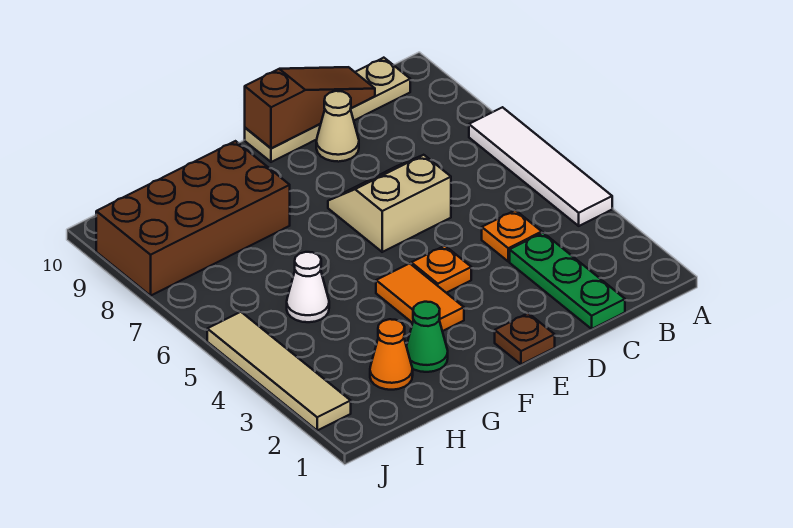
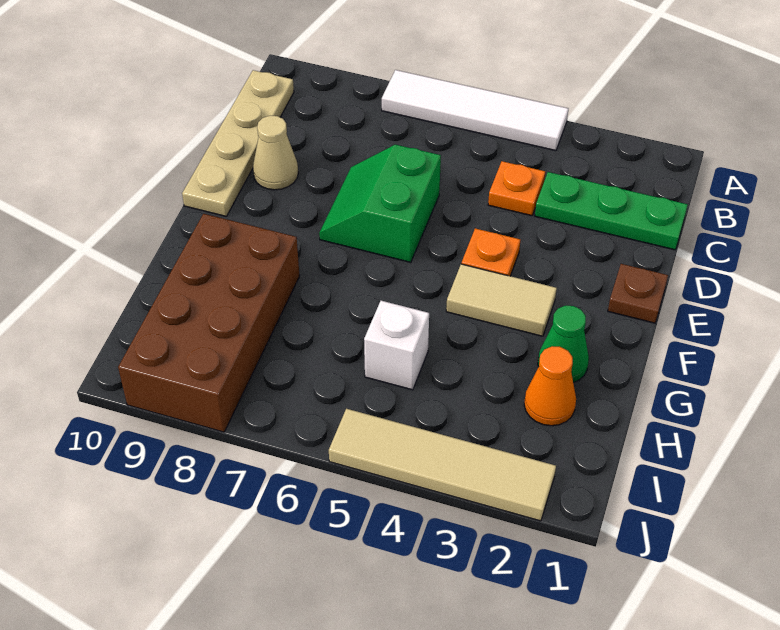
brown 1x3 slope [245,67,375,148] -> none
tan 2x2 slope [328,155,451,252] -> green 2x2 slope [319,145,441,262]
orange 1x2 tile [376,263,464,331] -> tan 1x2 tile [446,264,557,336]
white 1x1 cone [287,252,329,322] -> white 1x1 brick [364,301,429,390]

